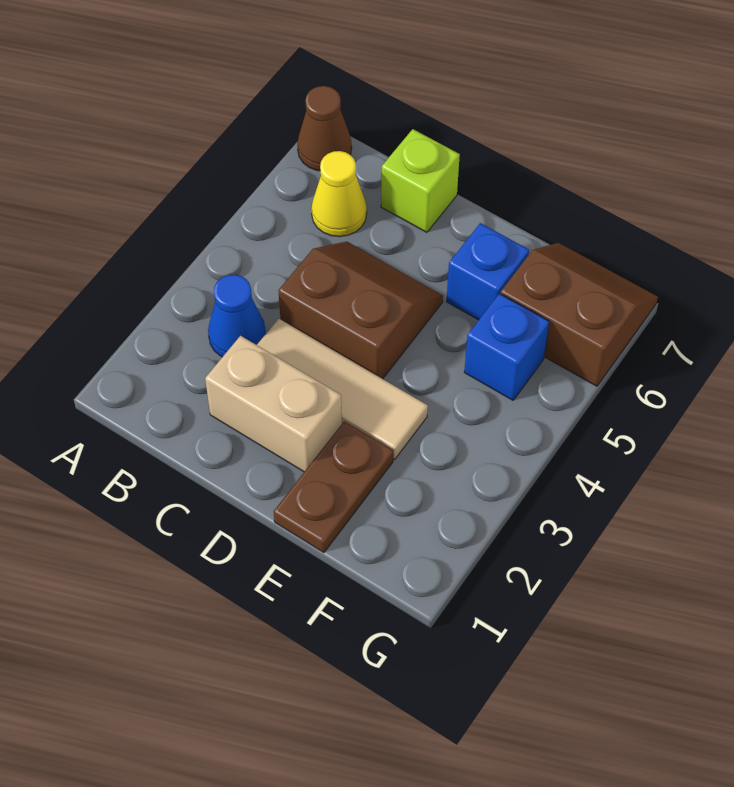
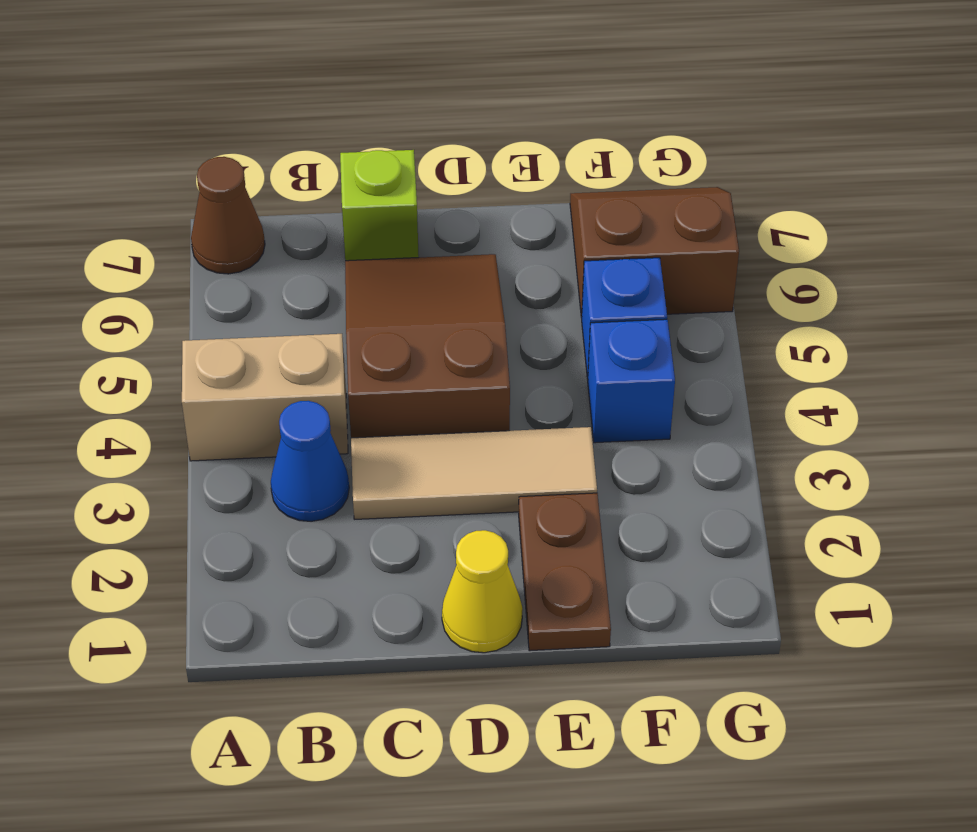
yellow 1x1 cone [311,151,367,237] -> yellow 1x1 cone moved to [442,530,523,653]
tan 1x2 brick [205,336,342,472] -> tan 1x2 brick moved to [182,334,348,461]
brown 2x2 slope [278,242,443,379] -> brown 2x3 slope [345,254,510,438]
blue 1x1 brick [447,223,529,320] -> blue 1x1 brick moved to [588,319,675,443]

